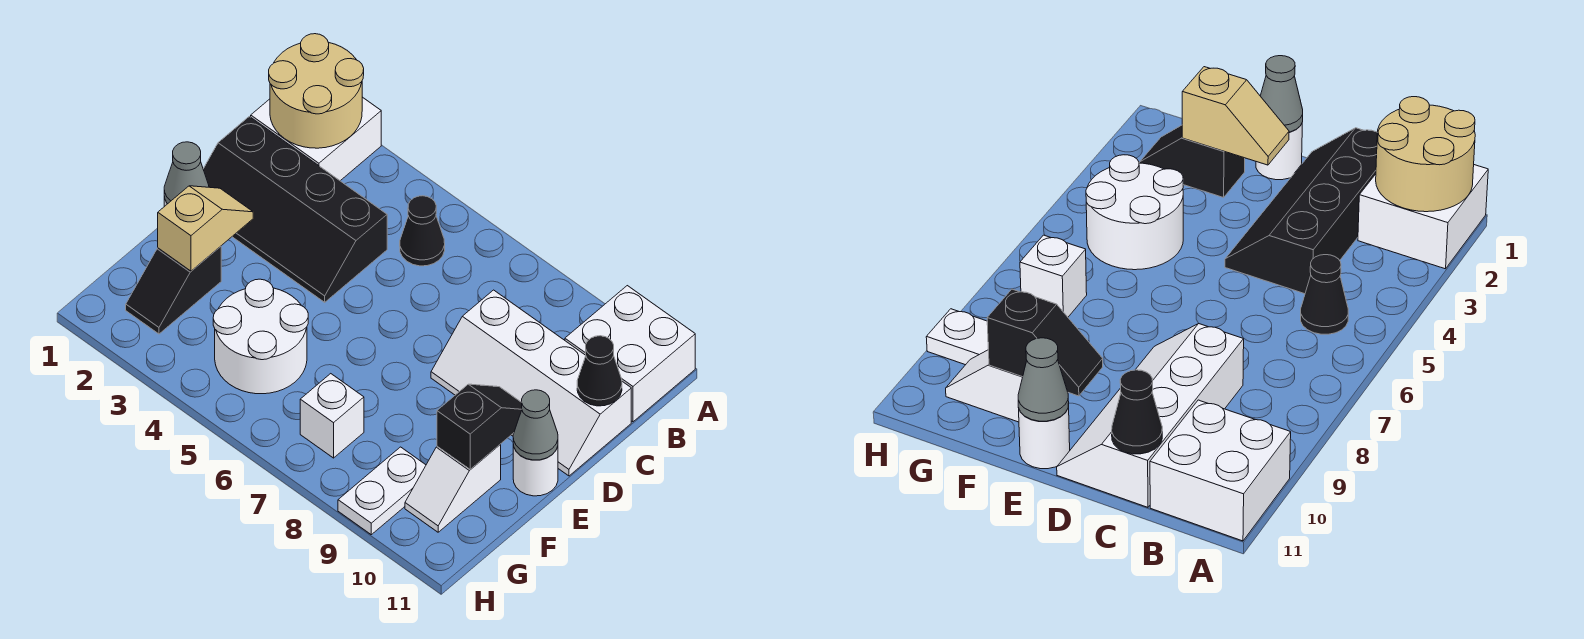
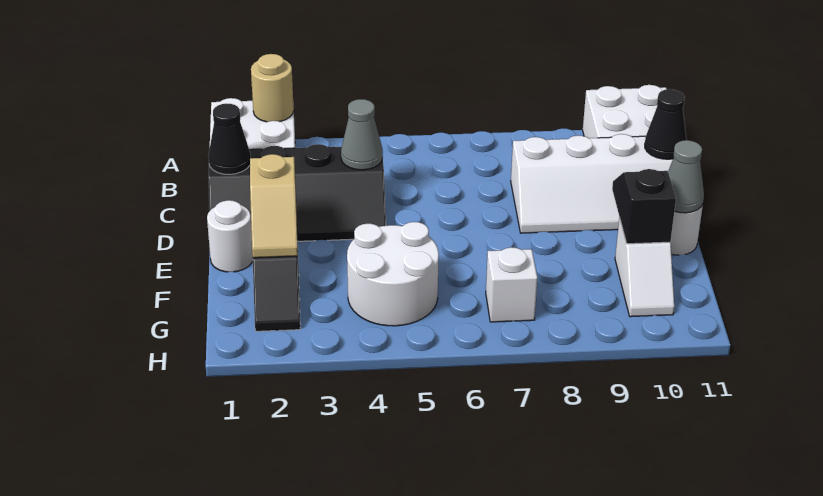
tan 2x2 round brick [269,34,364,148] -> tan 1x1 round brick [251,54,294,122]
black 1x1 cone [400,196,445,266] -> black 1x1 cone moved to [208,104,251,174]
grey 1x1 cone [164,142,209,204] -> grey 1x1 cone moved to [341,99,383,170]
tan 1x2 slope [158,186,253,271] -> tan 1x2 slope turned to [250,154,298,258]
white 1x2 plate [338,447,426,535] -> none

